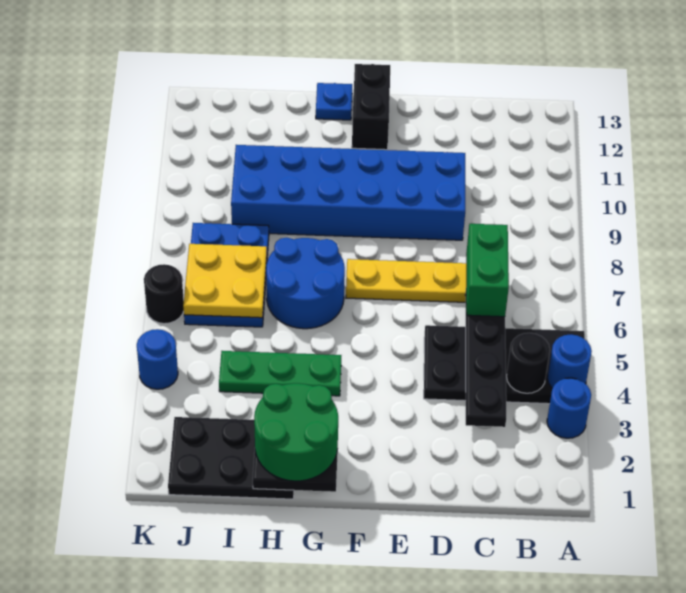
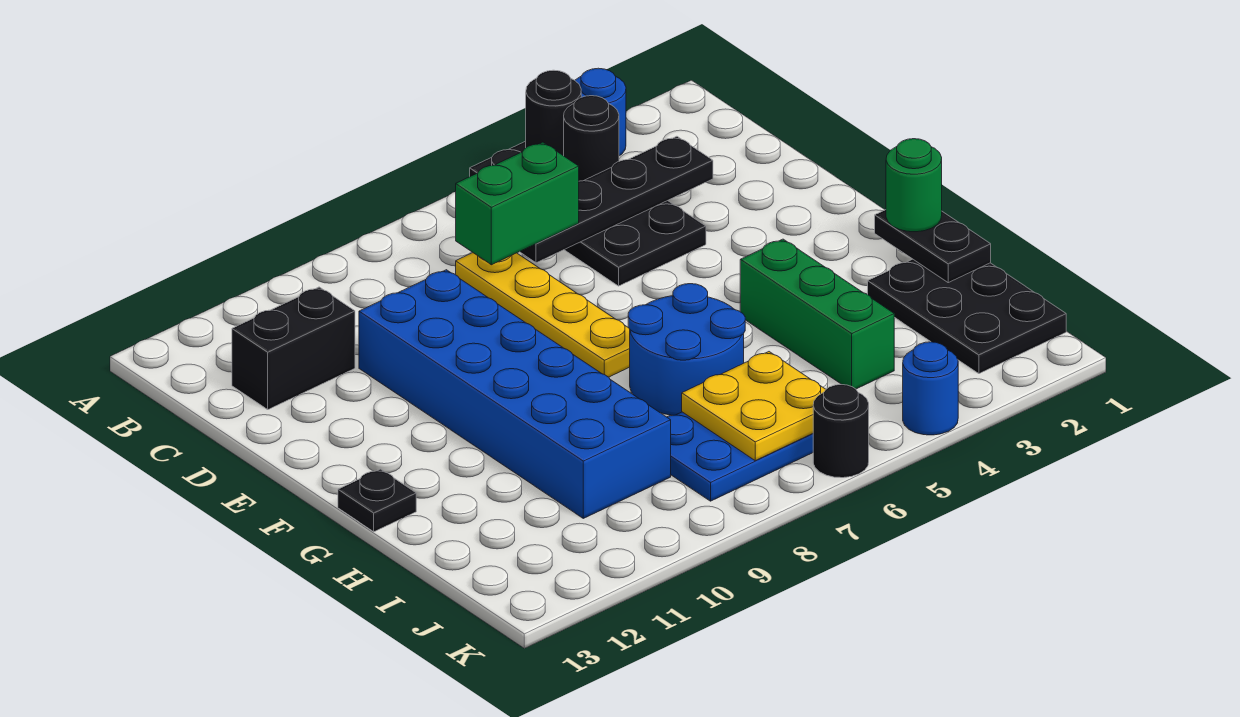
blue 1x1 round brick [548,334,592,388] -> black 1x1 round brick [526,70,581,156]
black 1x2 brick [352,64,390,150] -> black 1x2 brick moved to [232,287,355,409]
green 2x2 round brick [254,383,338,481] -> green 1x1 round brick [886,139,942,232]
green 1x3 plate [219,351,341,396] -> green 1x3 brick [740,239,894,389]
blue 1x1 plate [316,83,352,120] -> black 1x1 plate [338,469,416,532]

